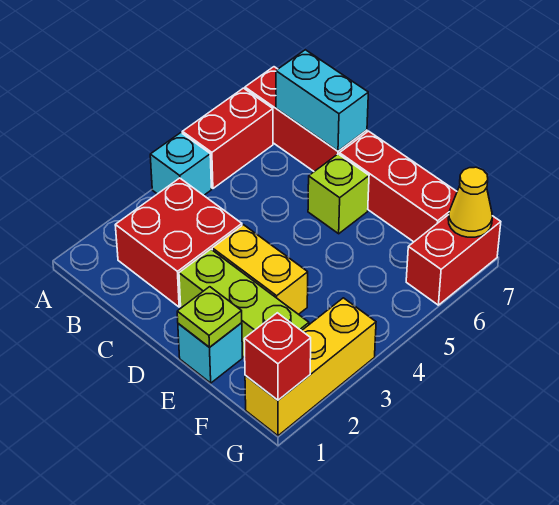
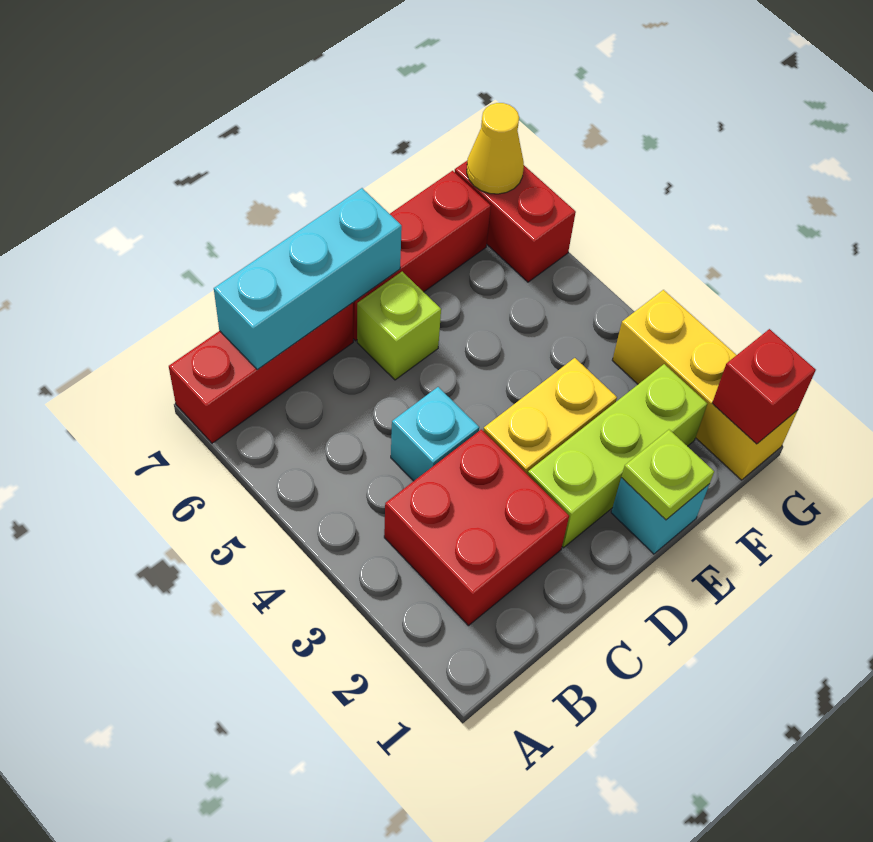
cyan 1x1 brick [150,133,211,195] -> cyan 1x1 brick moved to [391,387,479,481]
red 1x2 brick [182,88,273,188] -> none
cyan 1x2 brick [276,50,368,151] -> cyan 1x3 brick [214,188,402,370]

